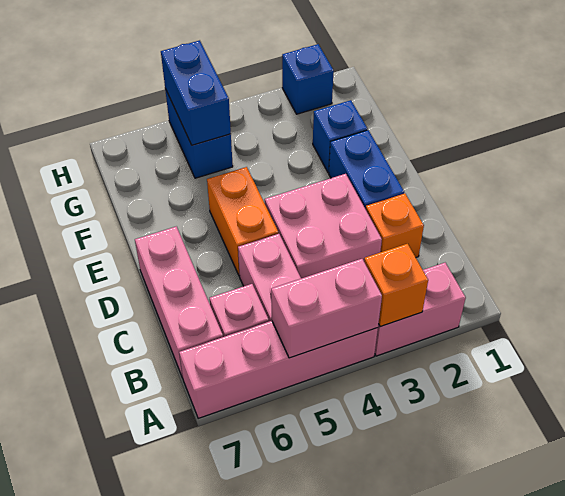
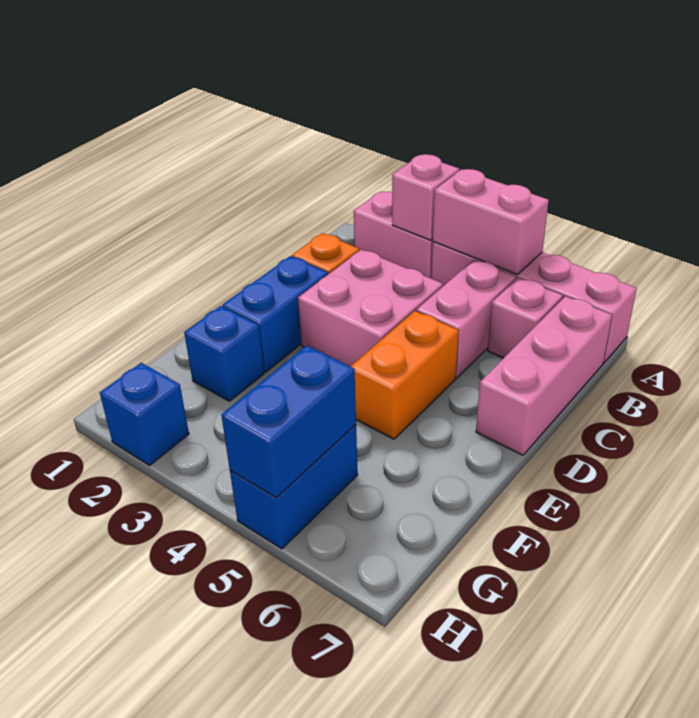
orange 1x1 brick [364,244,428,327] -> pink 1x1 brick [392,154,459,240]

